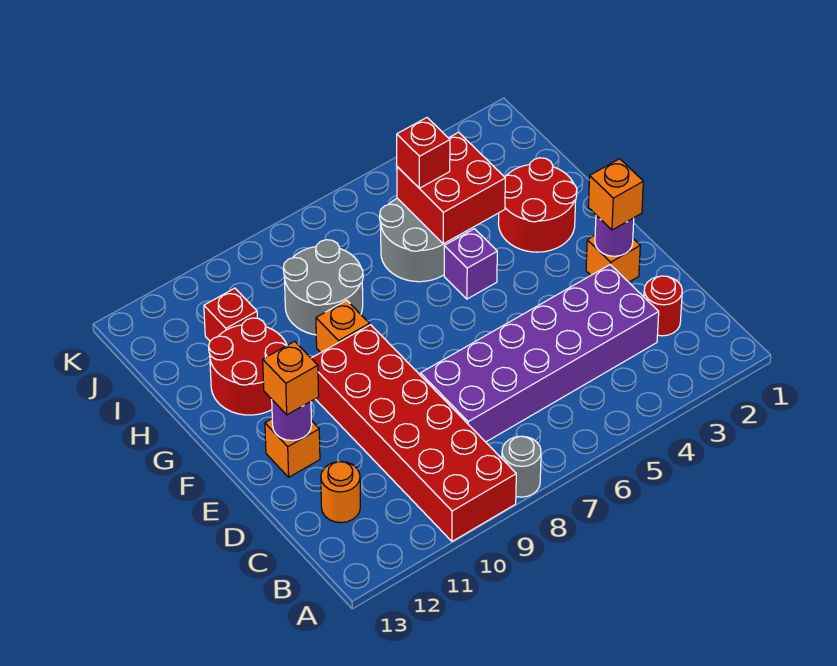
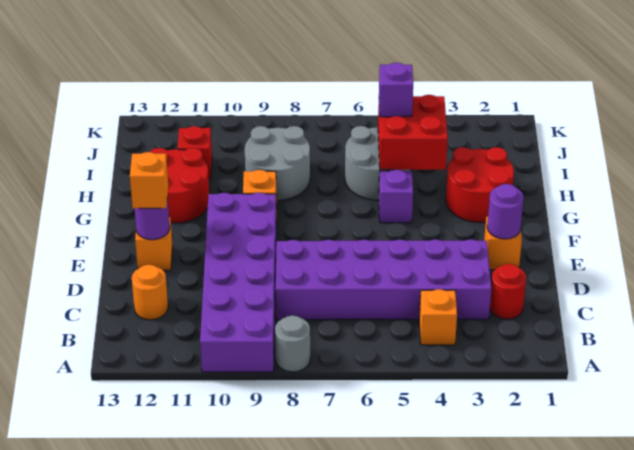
red 2x6 brick [311,325,516,541] -> purple 2x6 brick [200,193,276,372]
orange 1x1 brick [588,159,643,230] -> orange 1x1 brick moved to [419,289,457,345]
red 1x1 brick [397,118,450,188] -> purple 1x1 brick [379,63,413,117]

